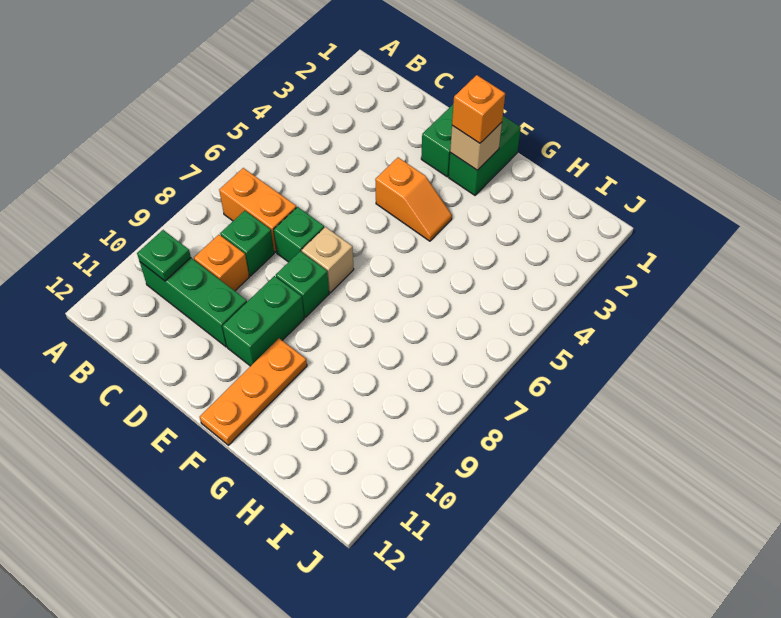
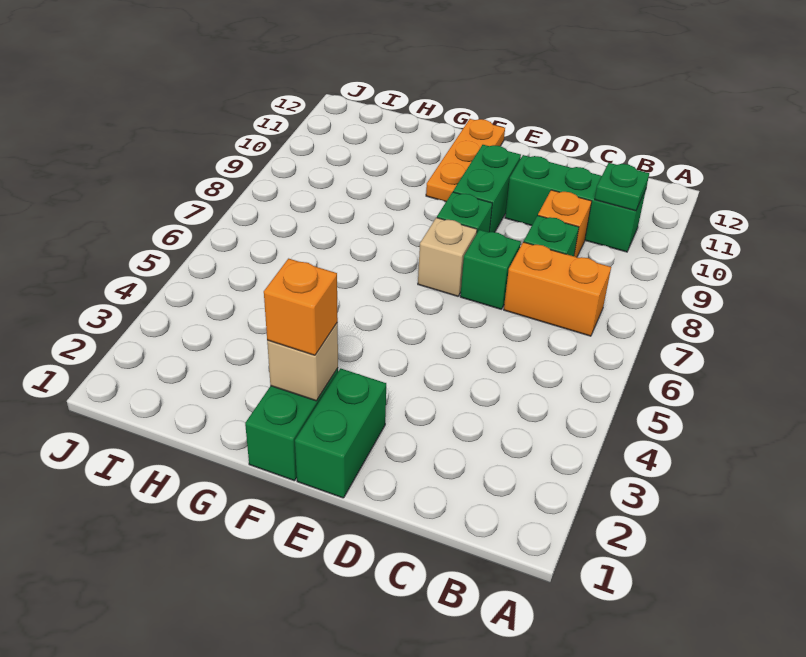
orange 1x2 slope [375,157,452,241] -> none

